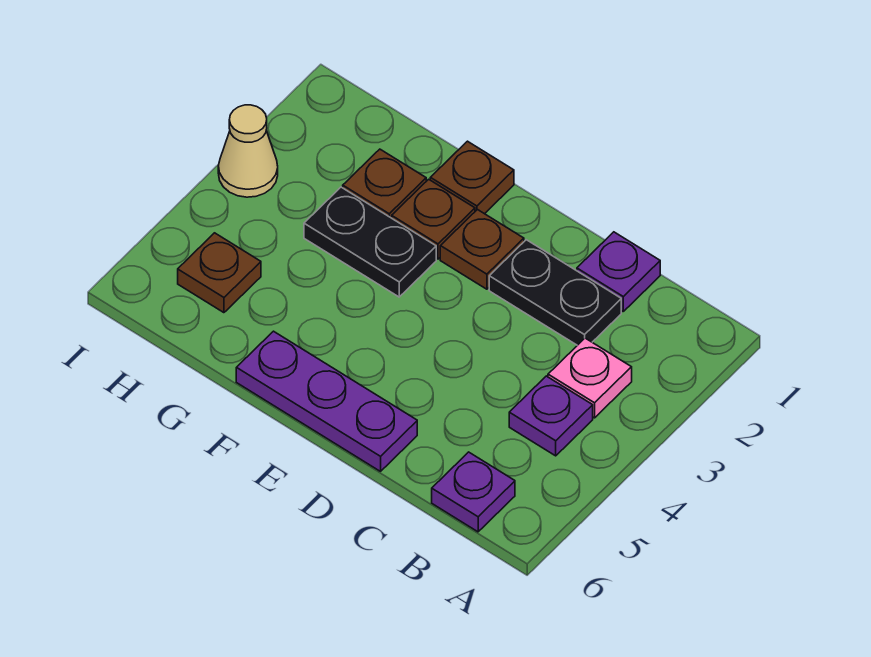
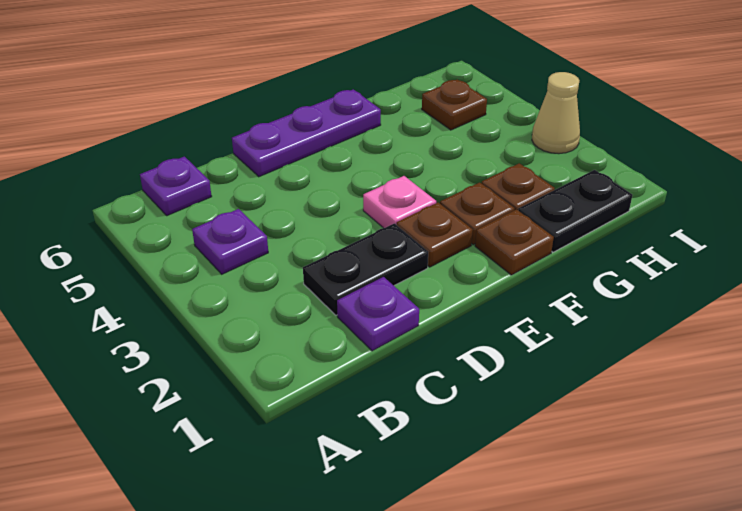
pink 1x1 plate [548,338,632,418] -> pink 1x1 plate moved to [363,176,436,228]
black 1x2 plate [304,187,436,297] -> black 1x2 plate moved to [518,170,632,252]

